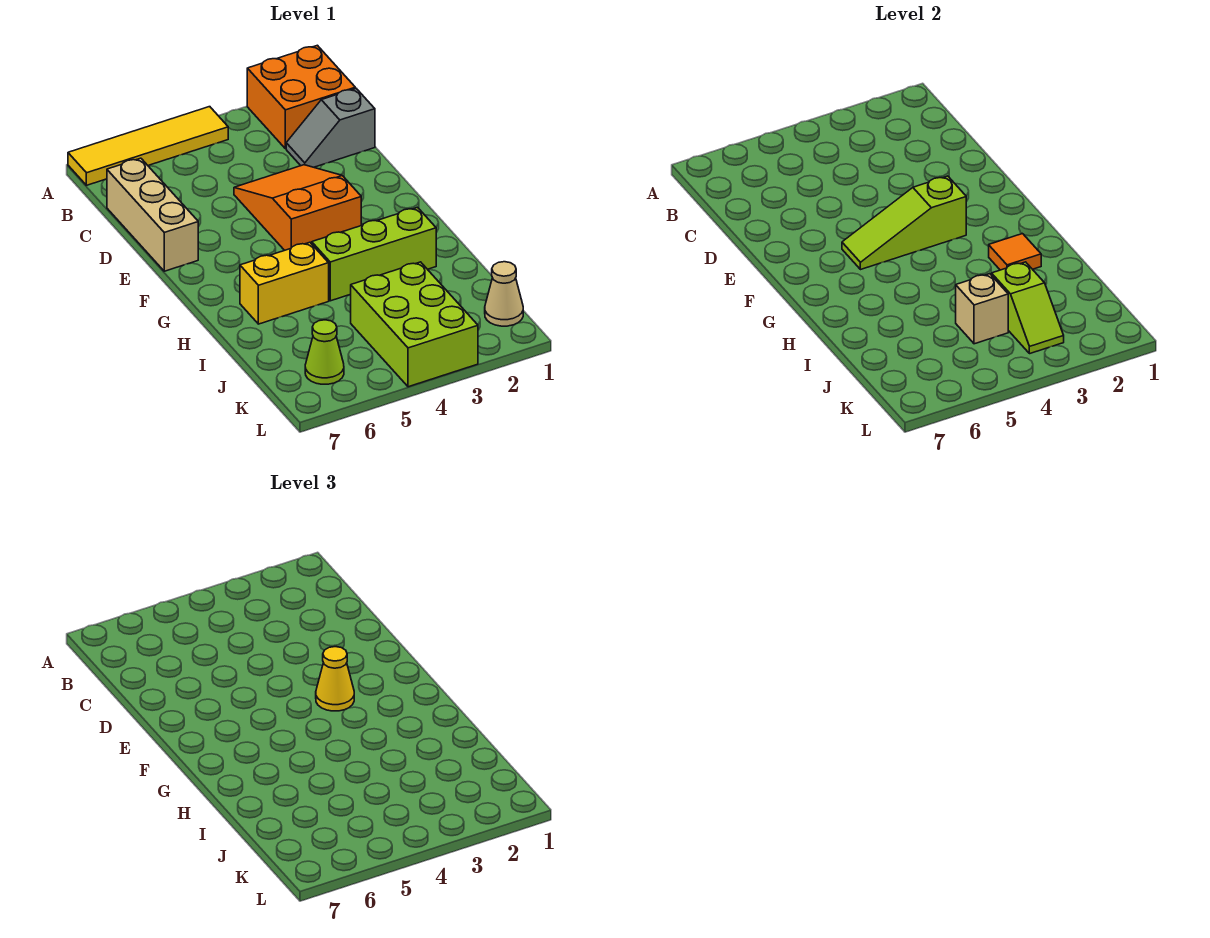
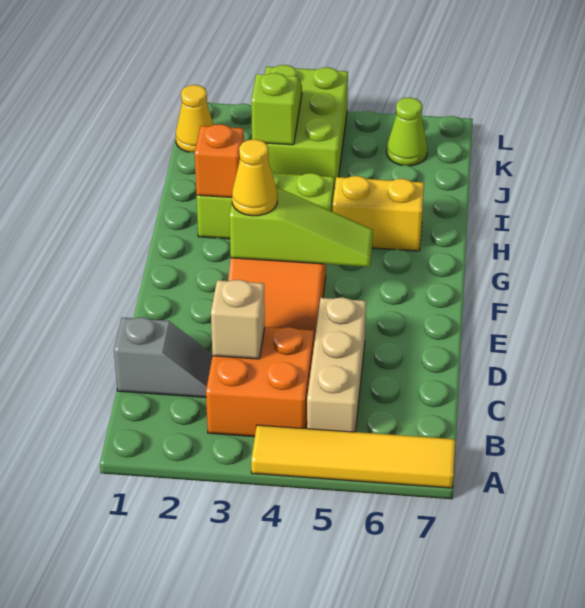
orange 2x2 brick [247,45,355,149] -> orange 2x2 brick moved to [206,327,314,437]
tan 1x3 brick [107,158,198,271] -> tan 1x3 brick moved to [307,297,366,432]
orange 1x1 tile [989,234,1041,270] -> orange 1x1 brick [195,124,244,197]
tan 1x1 brick [956,274,1008,344] -> tan 1x1 brick moved to [211,280,265,359]
tan 1x1 cone [485,262,523,326] -> yellow 1x1 cone [176,85,213,153]

